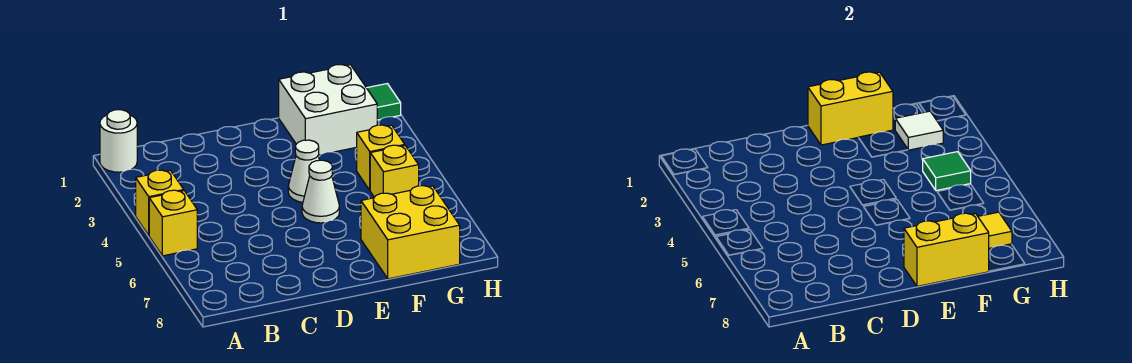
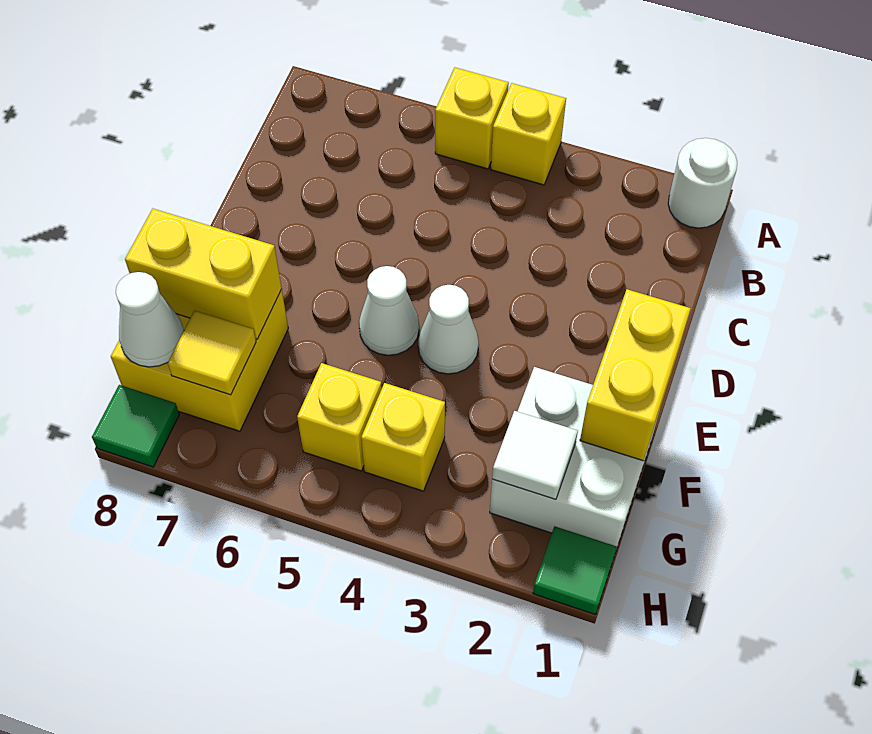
yellow 1x2 brick [904,213,989,286] -> yellow 1x2 brick turned to [125,209,282,339]
green 1x1 tile [923,152,971,191] -> green 1x1 tile moved to [92,385,179,467]
none -> white 1x1 cone [116,272,184,367]

